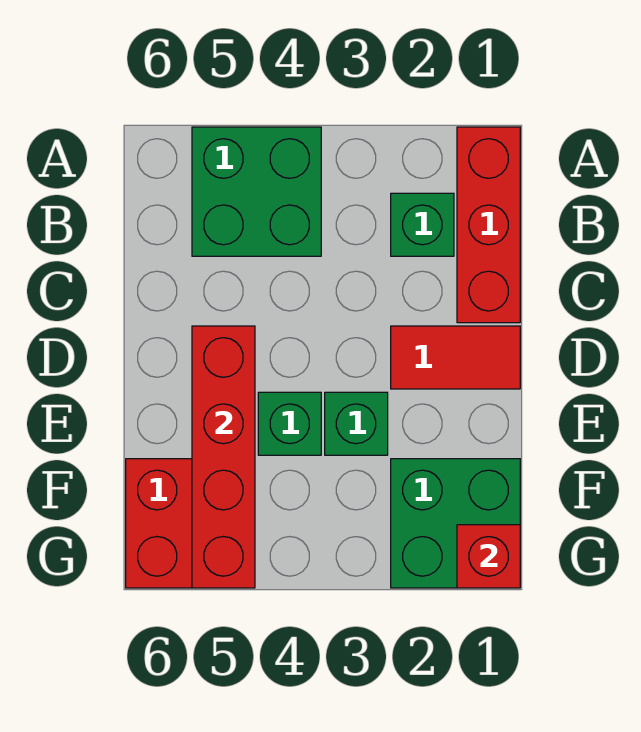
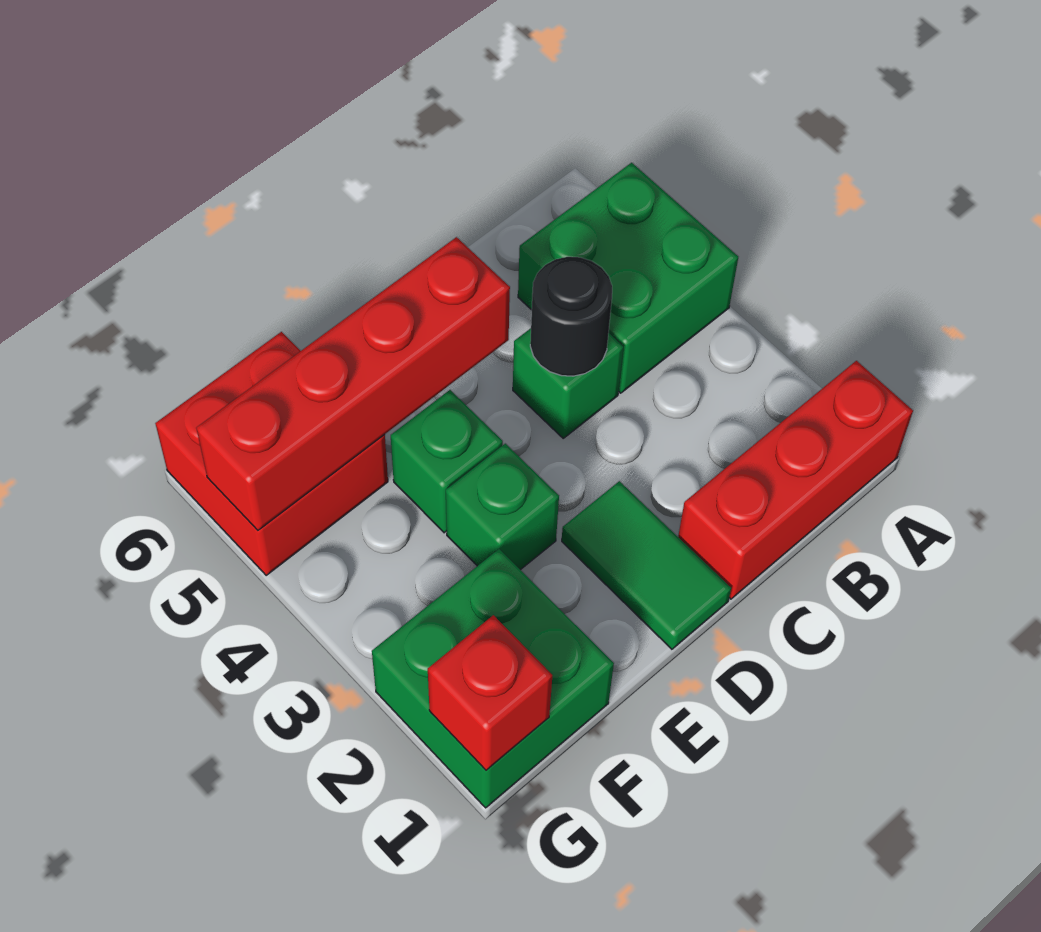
green 1x1 brick [391,193,454,256] -> green 1x1 brick moved to [513,328,623,438]
none -> black 1x1 round brick [530,257,612,376]
red 1x2 tile [391,326,520,389] -> green 1x2 tile [562,481,731,649]

